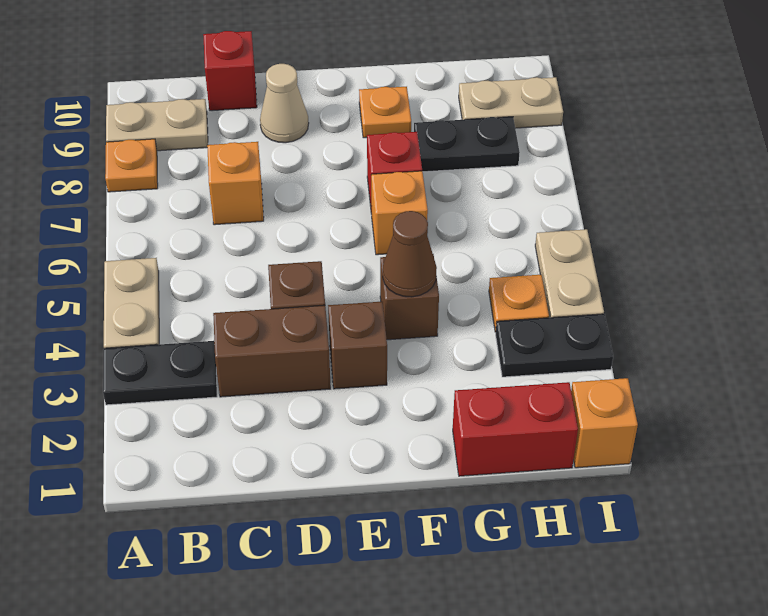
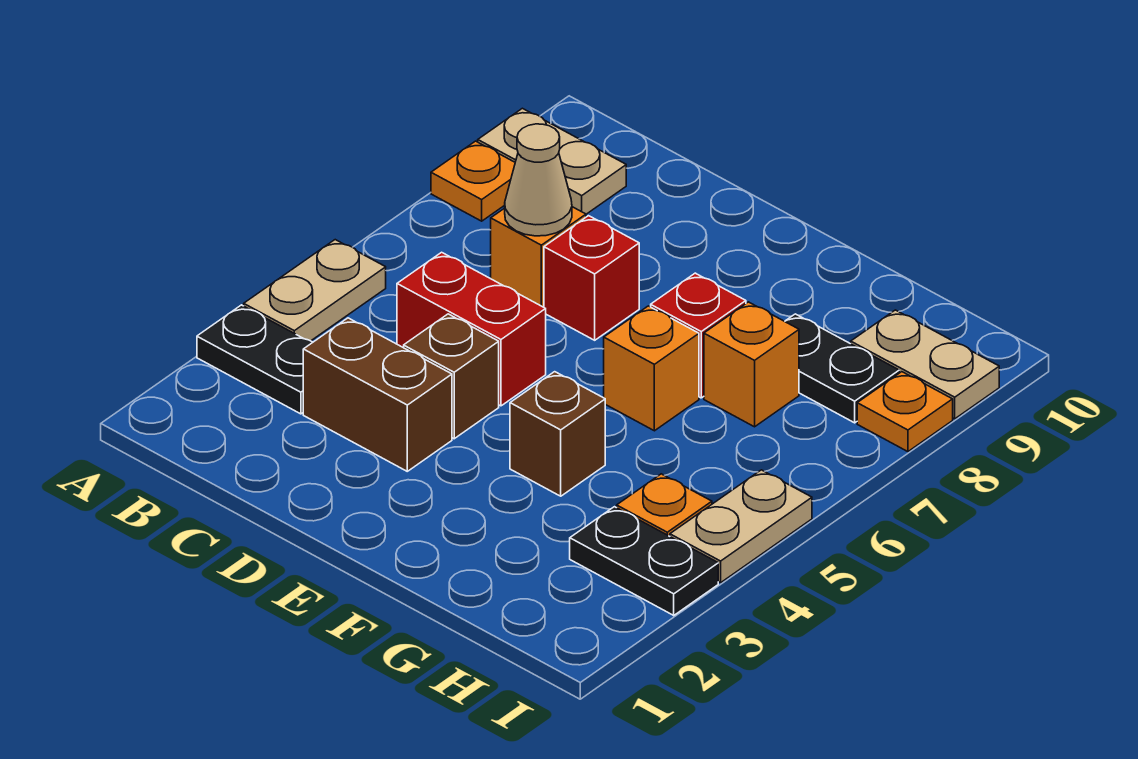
red 1x1 brick [203,31,257,111] -> red 1x1 brick moved to [544,216,639,340]
tan 1x1 cone [260,64,309,143] -> tan 1x1 cone moved to [505,124,572,236]
brown 1x1 brick [328,302,387,389] -> none
brown 1x1 cone [383,211,437,297] -> none
orange 1x1 plate [359,87,411,138] -> orange 1x1 plate moved to [857,372,953,452]
red 1x2 brick [453,382,578,476] -> red 1x2 brick moved to [397,252,546,406]
orange 1x1 brick [571,378,638,468] -> orange 1x1 brick moved to [704,302,799,427]

